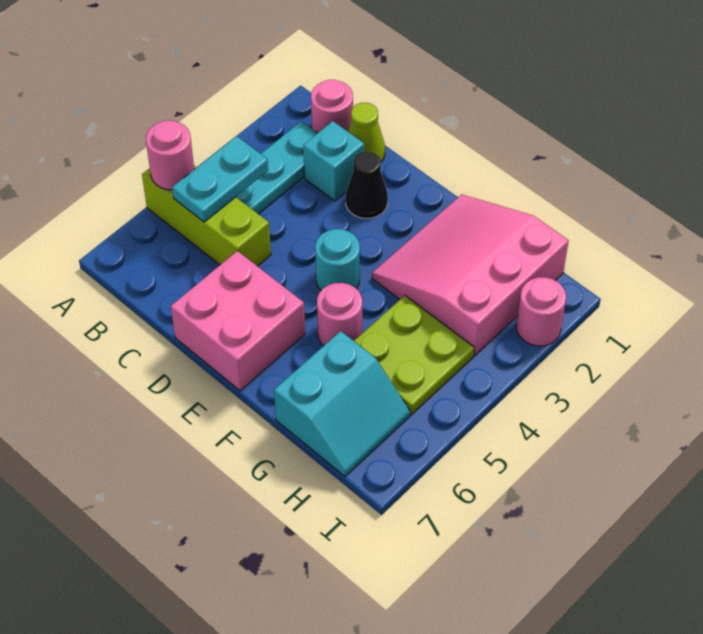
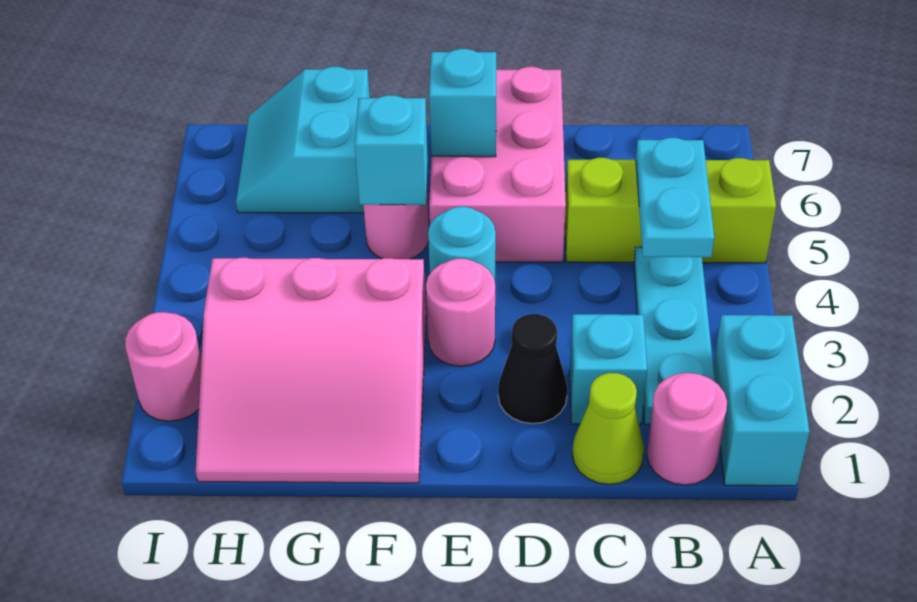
none -> cyan 1x2 brick [713,315,810,486]
pink 1x1 round brick [146,120,194,190] -> pink 1x1 round brick moved to [426,259,495,366]
pink 2x2 brick [171,251,305,391] -> pink 2x3 brick [429,67,566,262]
none -> cyan 1x1 brick [429,49,496,157]
pink 3x3 slope [372,194,569,356] -> pink 3x3 slope turned to [196,258,426,483]
none -> cyan 1x1 brick [355,95,428,205]
lime 2x2 plate [354,295,474,415] -> none

